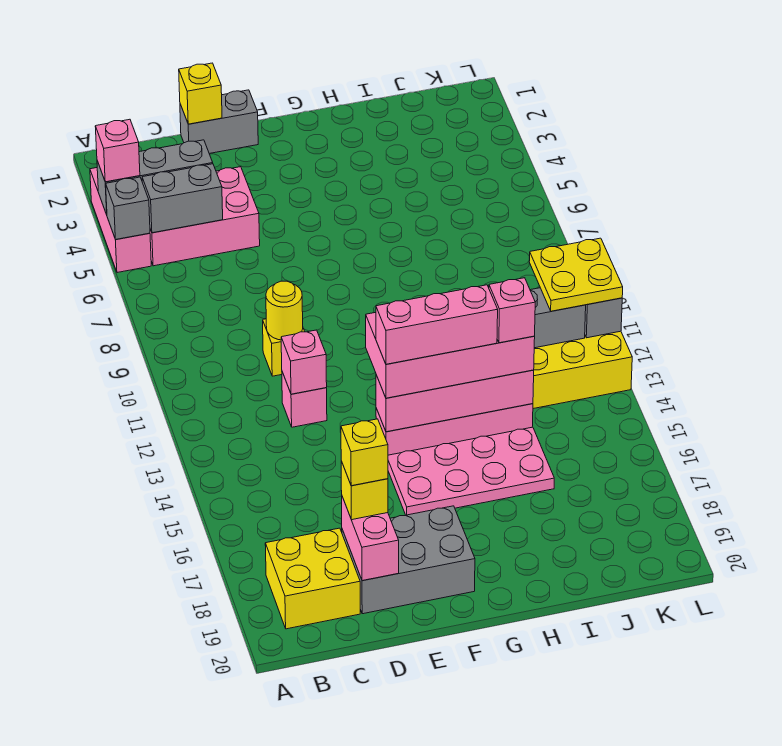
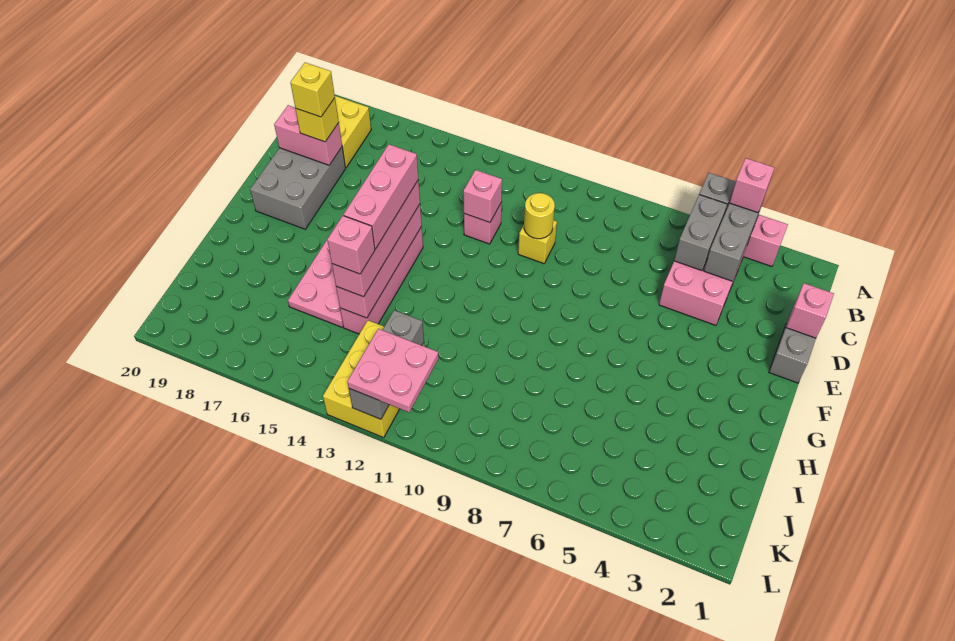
yellow 1x1 brick [179,63,222,124] -> pink 1x1 brick [786,283,834,338]
pink 2x4 brick [366,312,535,398] -> pink 1x4 brick [332,180,420,297]
yellow 2x2 plate [529,238,623,311] -> pink 2x2 plate [347,329,439,412]

